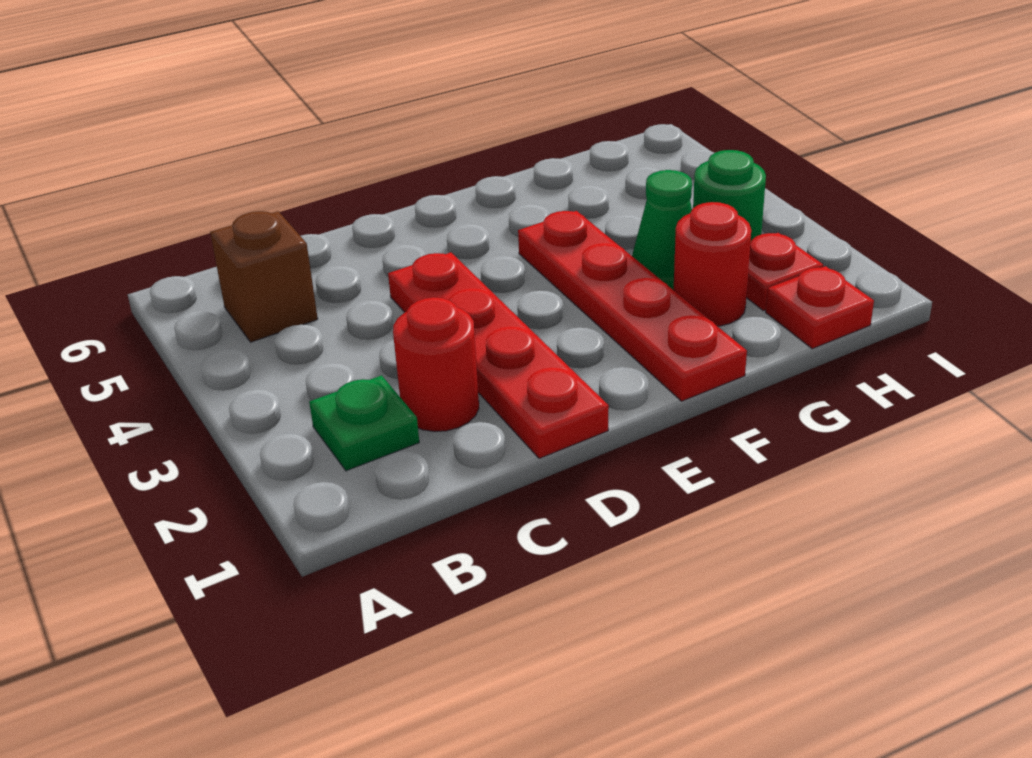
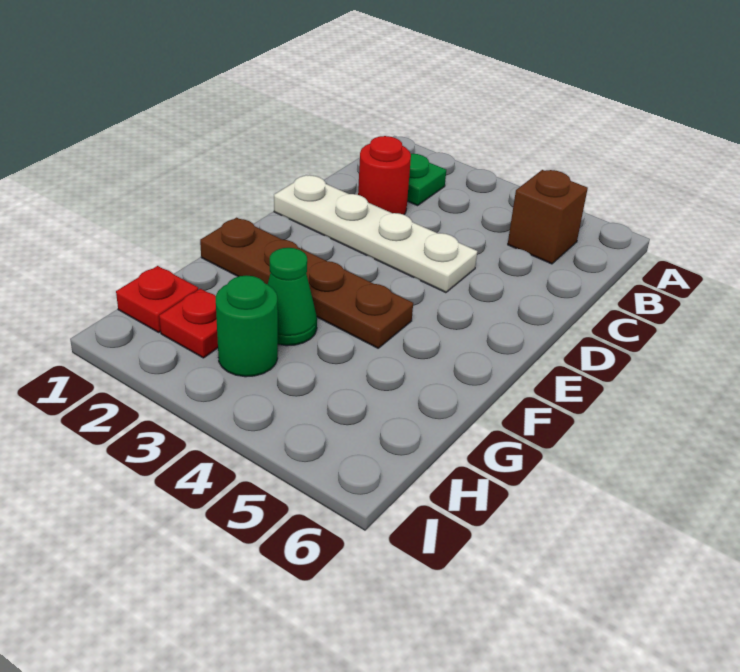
red 1x4 plate [388,252,609,459] -> white 1x4 plate [274,175,477,293]
red 1x4 plate [518,211,747,401] -> brown 1x4 plate [200,218,413,348]
red 1x1 round brick [674,202,751,326] -> none

